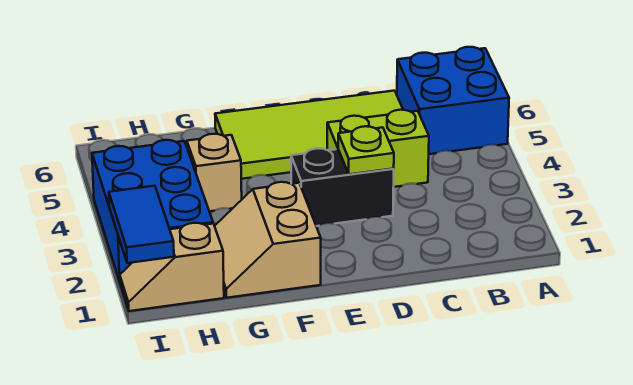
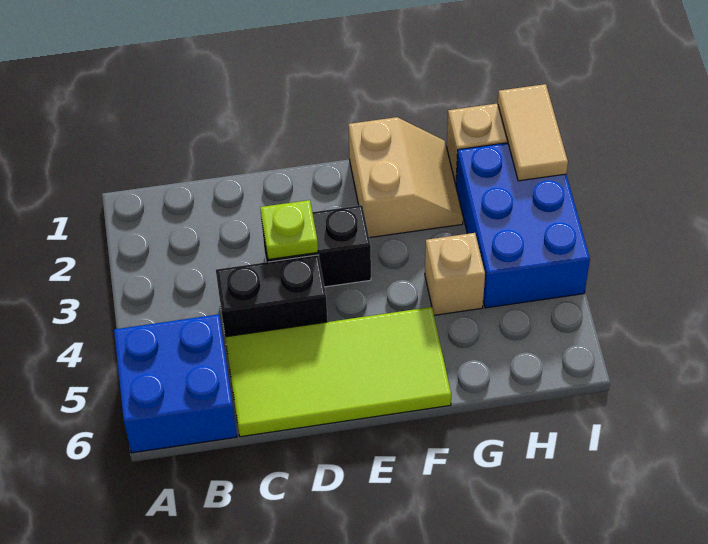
lime 1x2 brick [327,110,429,187] -> black 1x2 brick [216,255,328,337]
blue 1x2 tile [109,186,174,263] -> tan 1x2 tile [498,84,568,181]

